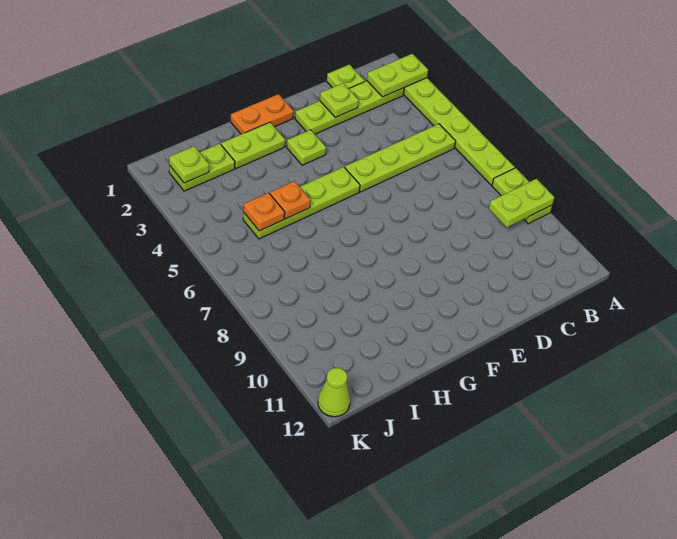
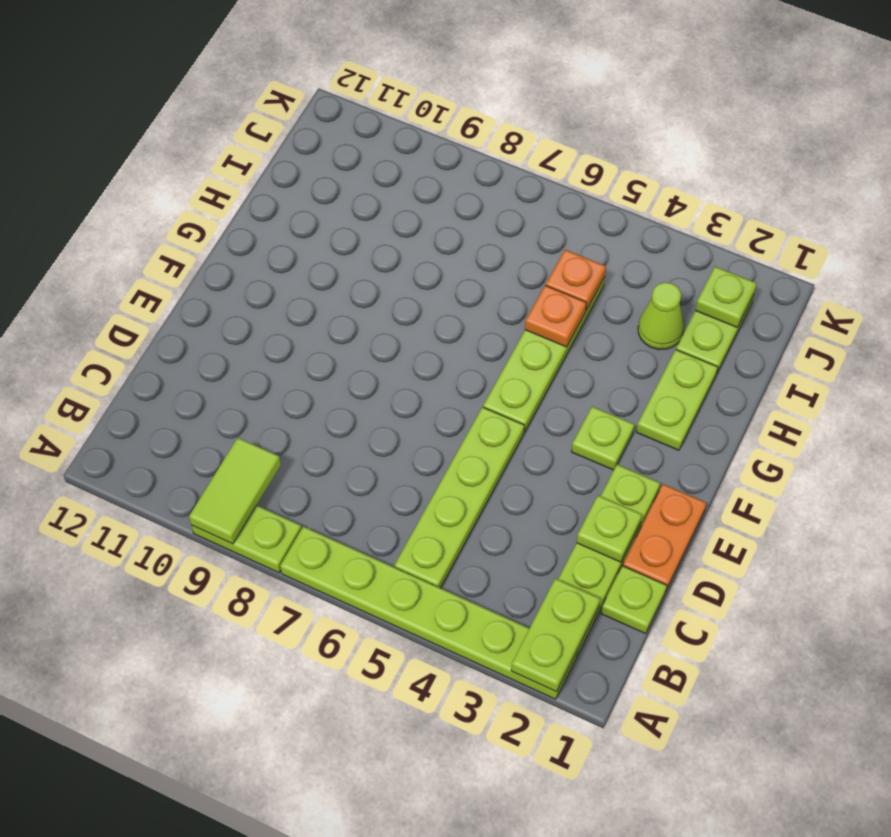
lime 1x2 plate [489,179,554,227] -> lime 1x2 tile [189,438,281,544]
orange 1x2 plate [231,94,294,134] -> orange 1x2 plate moved to [623,484,706,590]
lime 1x1 cone [318,368,350,417] -> lime 1x1 cone moved to [638,282,684,350]

